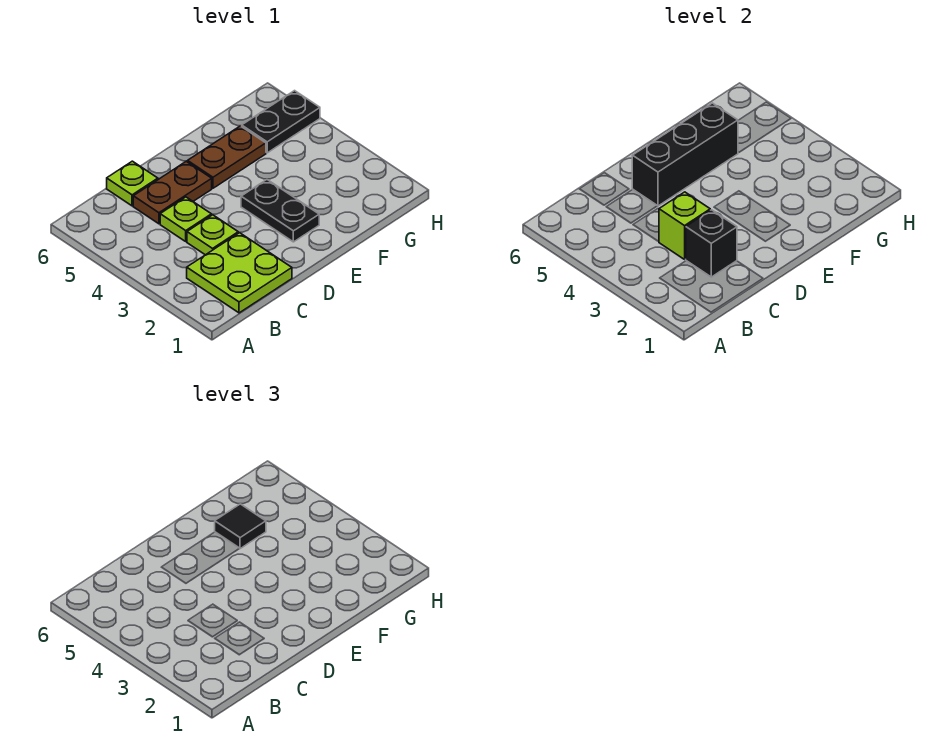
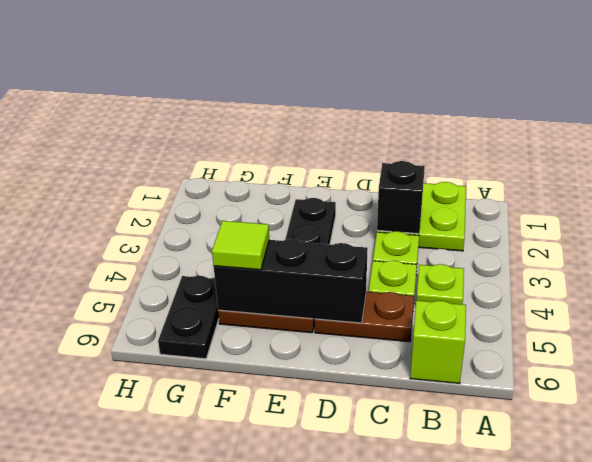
lime 1x1 brick [659,192,710,259] -> lime 1x1 brick moved to [410,301,466,383]
lime 1x1 plate [107,161,158,206] -> lime 1x1 plate moved to [416,264,464,304]
black 1x1 tile [215,504,266,549] -> lime 1x1 tile [212,221,269,270]
black 1x2 plate [242,91,320,153] -> black 1x2 plate turned to [158,276,219,359]

